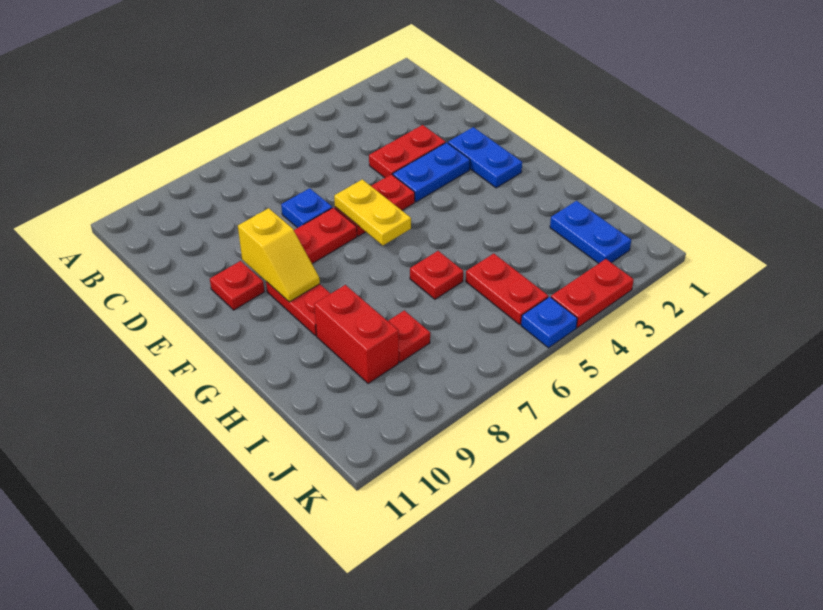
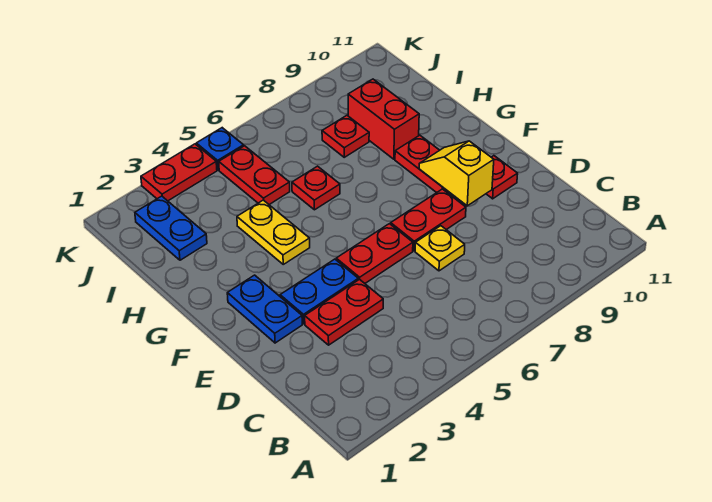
blue 1x1 plate [281,188,332,228] -> yellow 1x1 plate [415,226,465,271]
yellow 1x2 plate [334,179,411,245] -> yellow 1x2 plate moved to [237,200,310,264]

